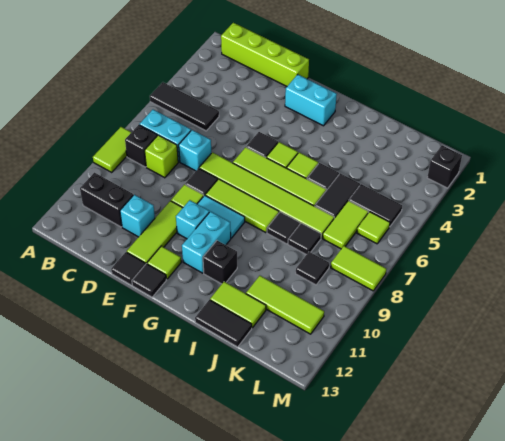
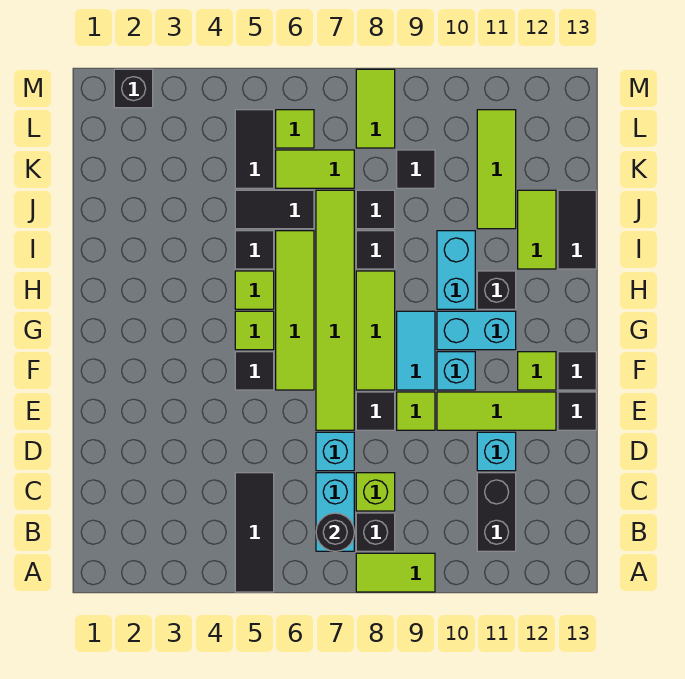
lime 1x4 brick [221,23,309,86] -> none
none -> black 1x1 round brick [316,513,354,551]
cyan 1x2 brick [285,74,337,126] -> cyan 1x2 brick moved to [437,231,475,309]

